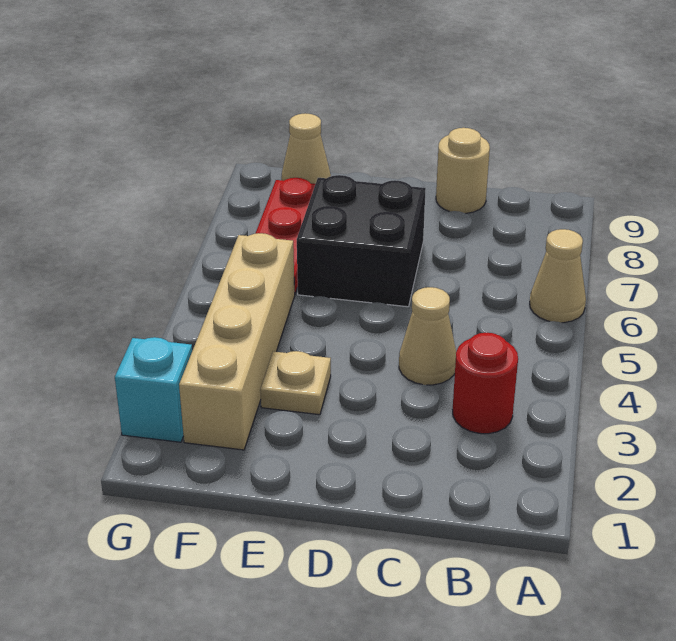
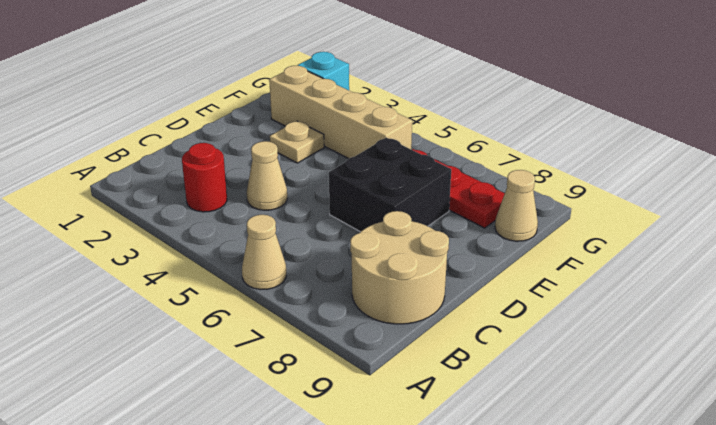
tan 1x1 round brick [436,128,490,213] -> tan 2x2 round brick [350,211,449,324]

